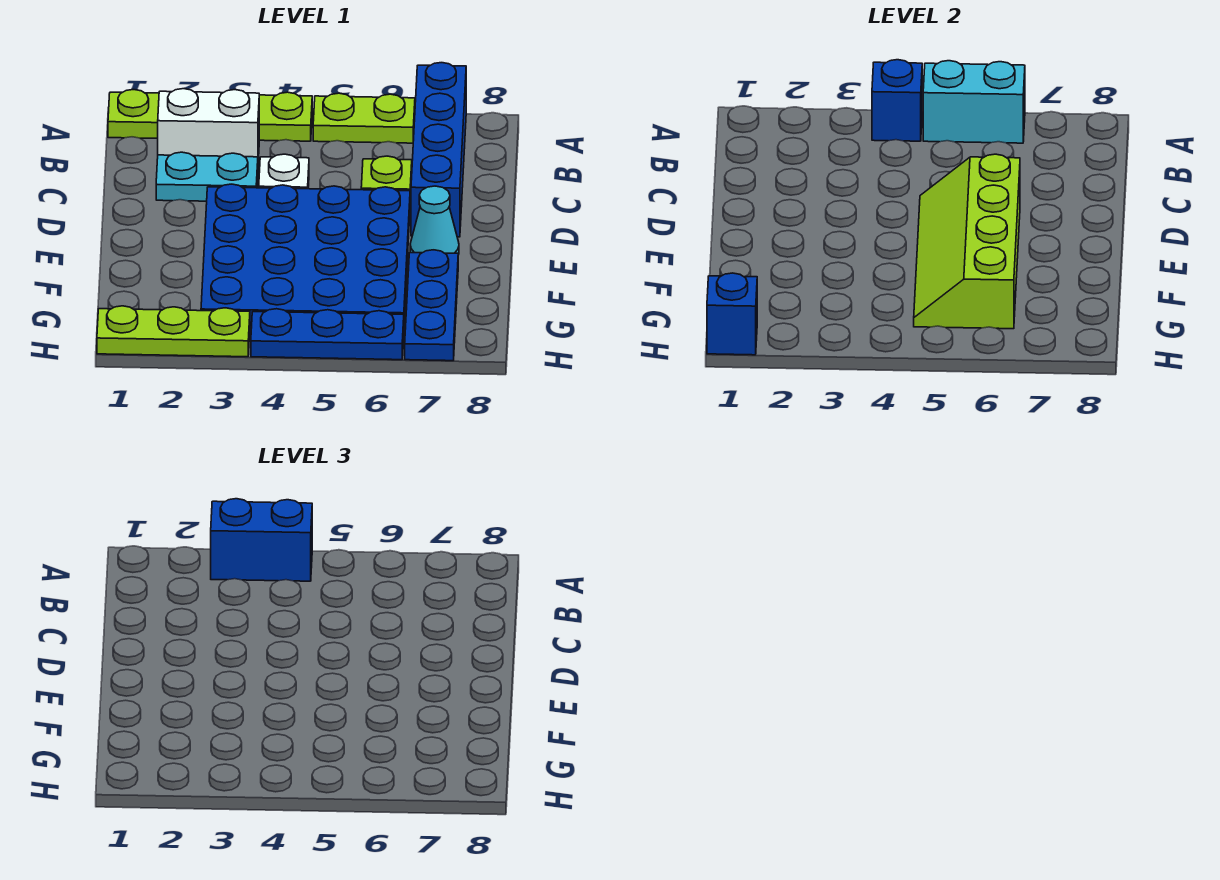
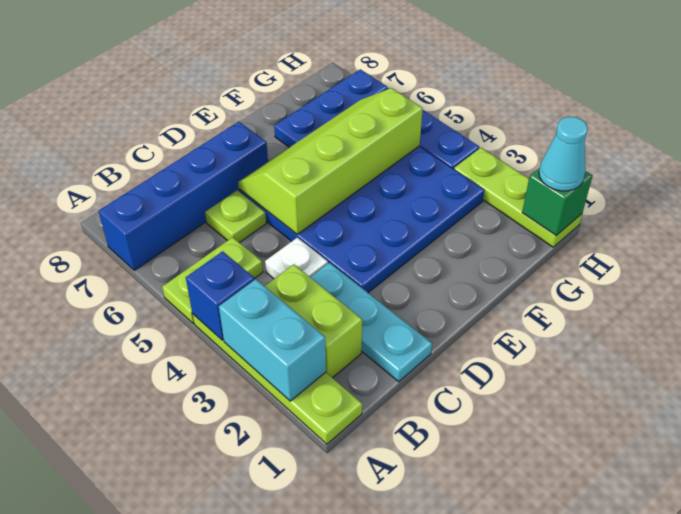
blue 1x2 brick [211,499,312,581] -> none
lime 1x2 plate [313,93,415,143] -> lime 1x2 plate turned to [162,237,263,323]
cyan 1x2 brick [923,61,1025,143] -> cyan 1x2 brick moved to [219,279,326,401]
white 1x2 brick [158,89,259,160] -> lime 1x2 brick [265,264,362,378]
cyan 1x2 plate [156,152,258,201] -> cyan 1x3 plate [310,263,432,382]
lime 2x4 slope [914,154,1020,329] -> lime 2x4 slope turned to [238,88,423,234]
cyan 1x1 cone [410,186,459,255] -> cyan 1x1 cone moved to [539,117,588,191]
blue 1x1 brick [707,273,757,355] -> green 1x1 brick [522,167,592,235]

